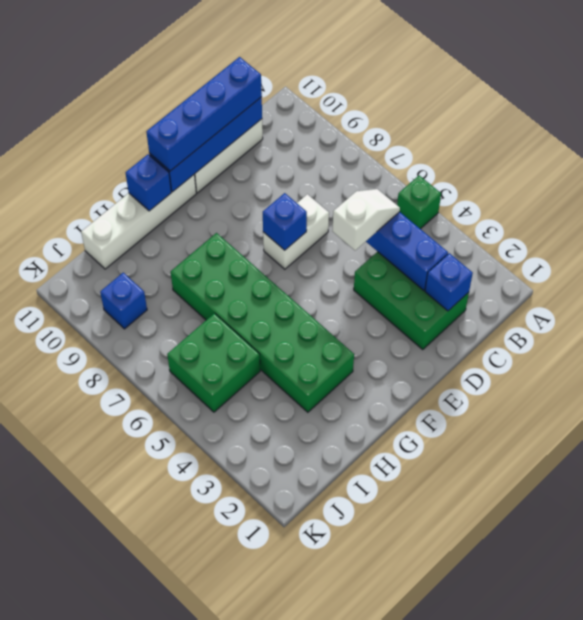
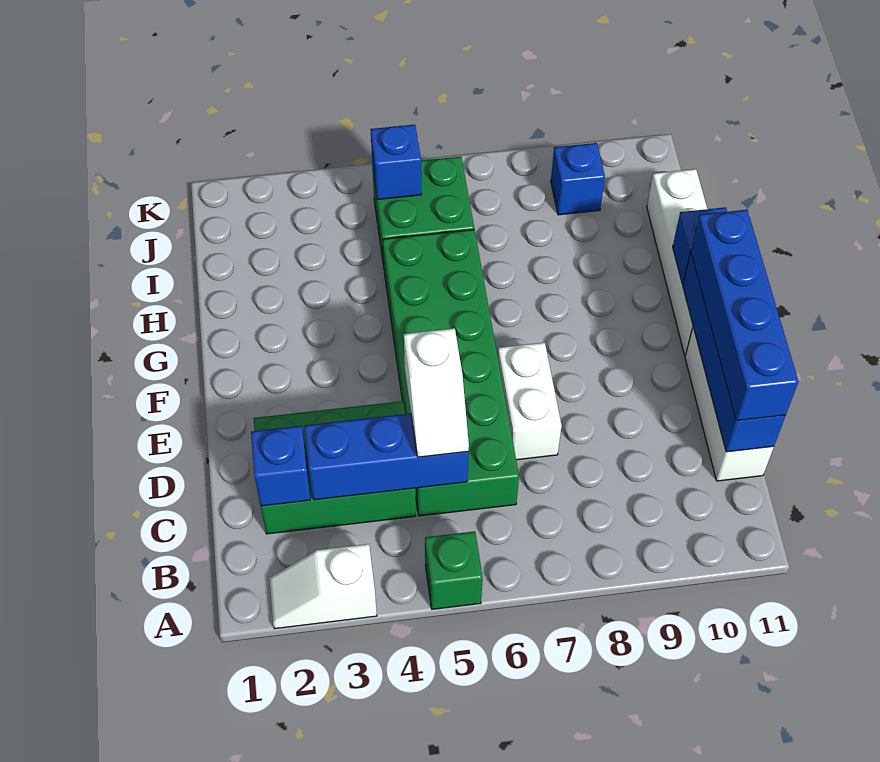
none -> white 1x2 slope [269,544,377,629]
blue 1x1 brick [263,193,307,250] -> blue 1x1 brick moved to [371,125,421,200]
green 2x6 brick [171,233,354,412] -> green 2x6 brick turned to [383,229,519,516]

